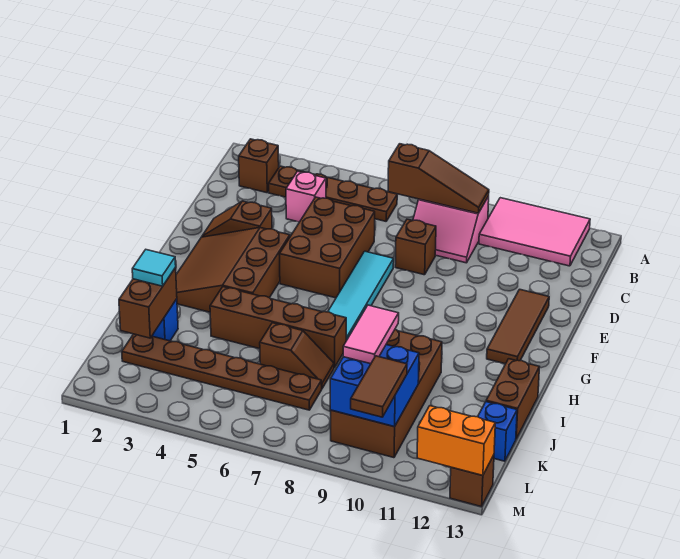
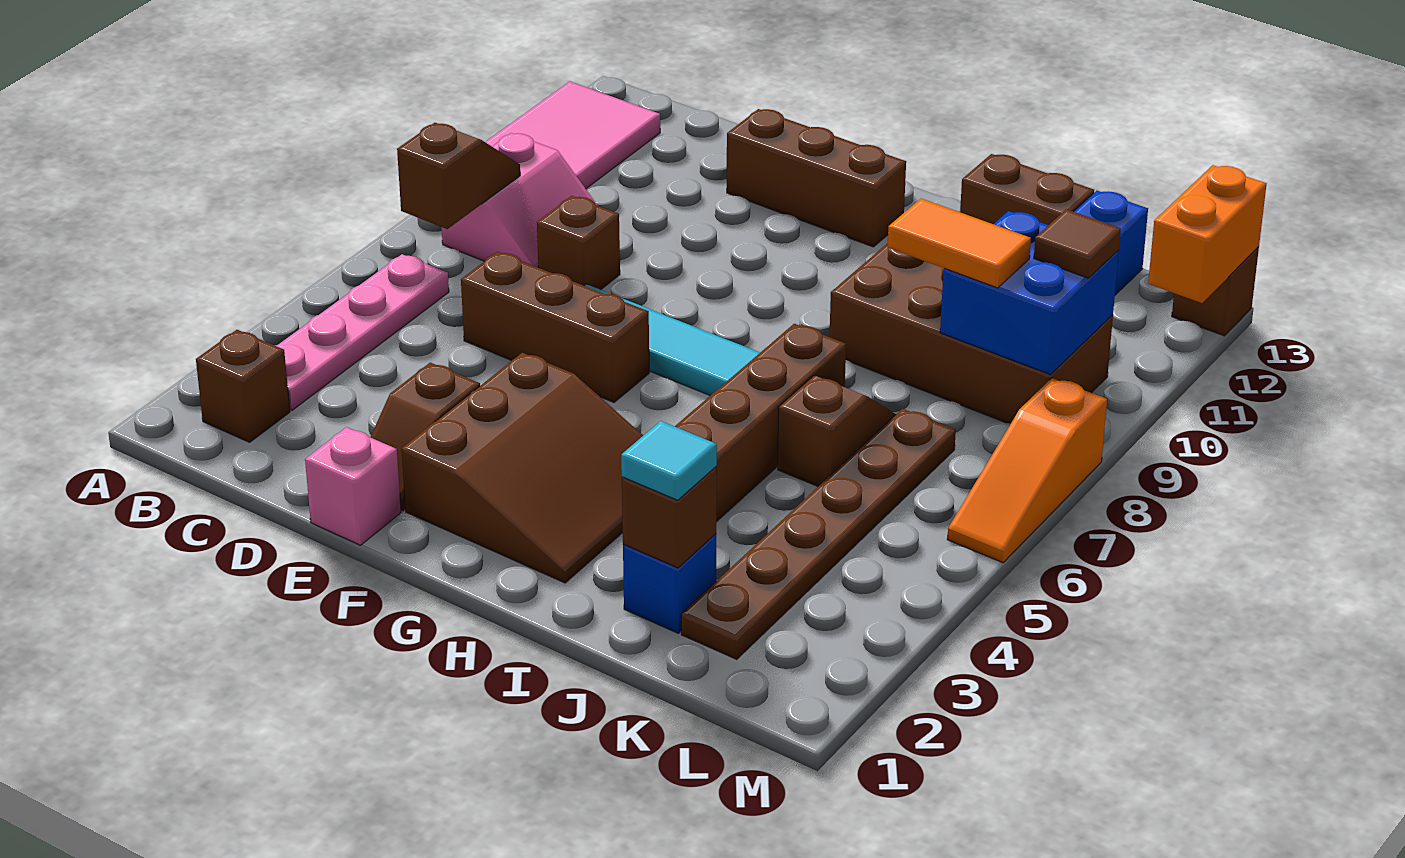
brown 1x4 plate [269,166,397,221] -> pink 1x4 plate [276,254,449,410]
brown 1x3 slope [388,144,489,213] -> brown 1x2 slope [397,123,520,229]
pink 1x1 brick [286,171,326,222] -> pink 1x1 brick moved to [305,427,401,545]
brown 2x3 brick [279,197,375,298] -> brown 1x3 brick [461,252,649,402]
brown 1x3 tile [487,289,549,364] -> brown 1x3 brick [727,109,906,247]
brown 3x3 slope [176,228,290,312] -> brown 3x3 slope turned to [401,353,643,583]
brown 1x2 brick [119,268,177,338] -> brown 1x1 brick [622,467,717,568]
pink 1x2 tile [343,305,399,364] -> orange 1x2 tile [888,199,1031,288]
brown 1x2 tile [351,356,407,417] -> brown 1x1 tile [1034,209,1121,278]
none -> orange 1x3 slope [947,378,1107,563]

